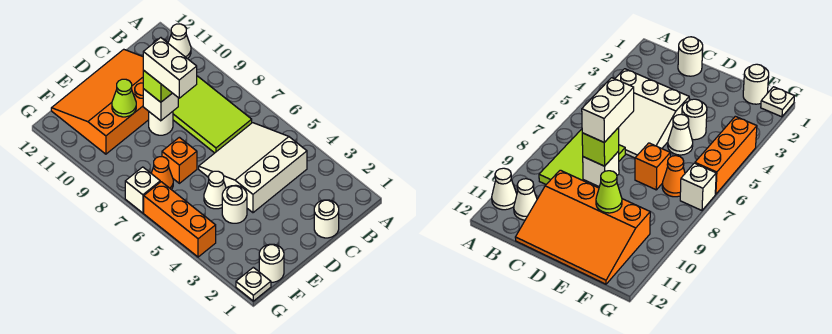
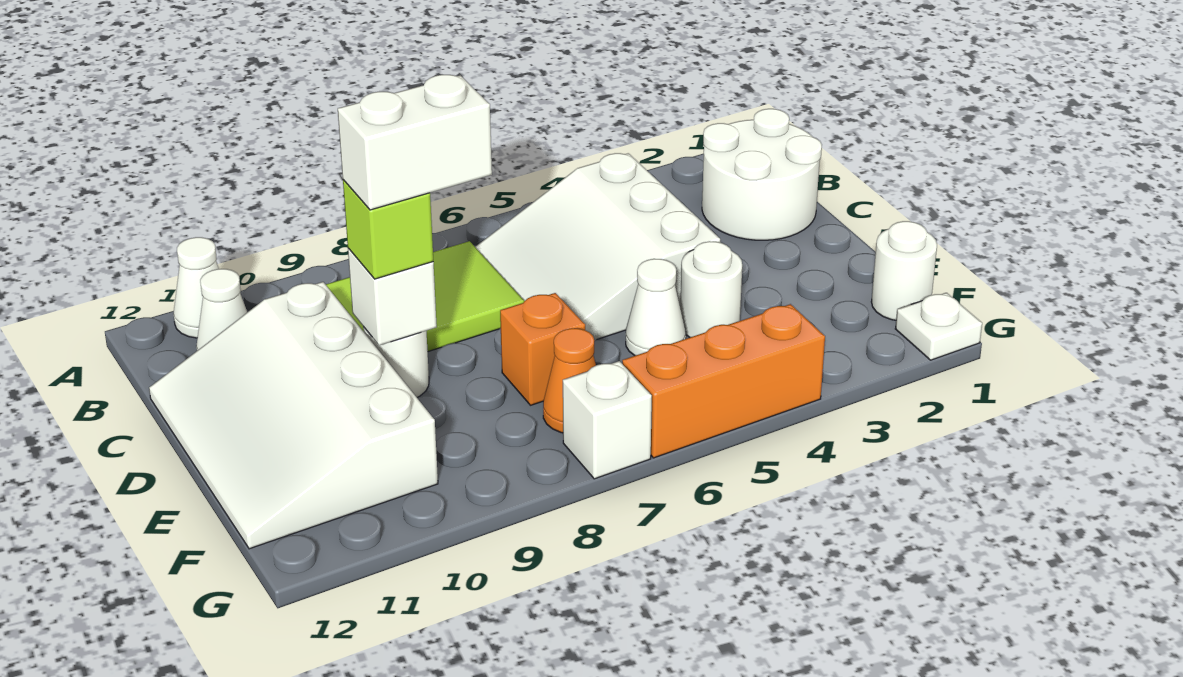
white 1x1 round brick [314,200,339,238] -> white 2x2 round brick [702,109,822,240]
orange 3x4 slope [51,49,149,154] -> white 3x4 slope [149,282,438,549]
lime 1x1 cone [112,79,136,117] -> none

